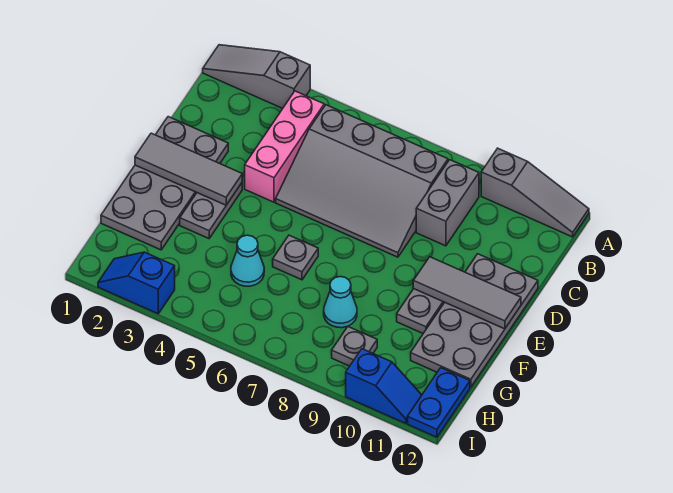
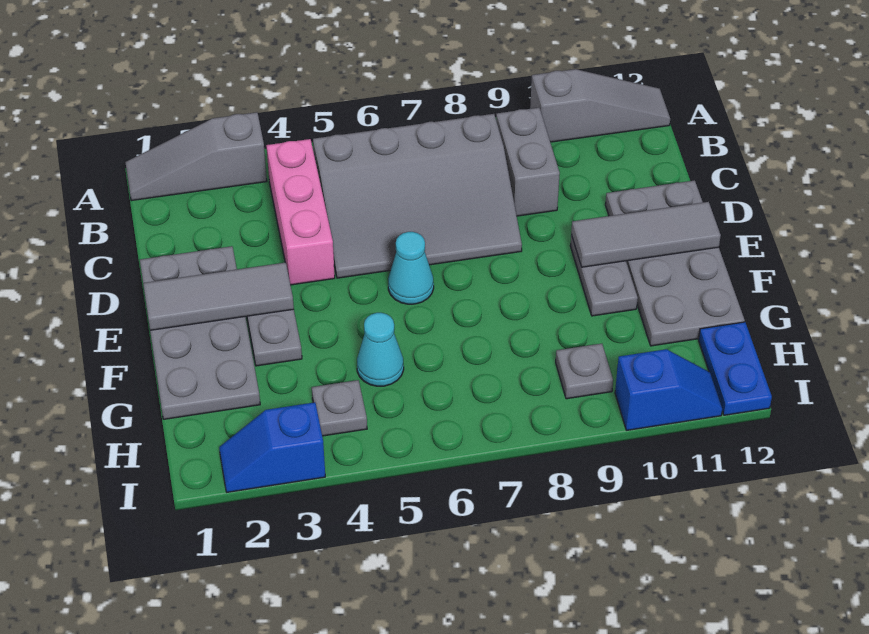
grey 1x1 plate [273,235,318,280] -> grey 1x1 plate moved to [312,380,367,436]
cyan 1x1 cone [324,277,357,328] -> cyan 1x1 cone moved to [388,232,434,304]

